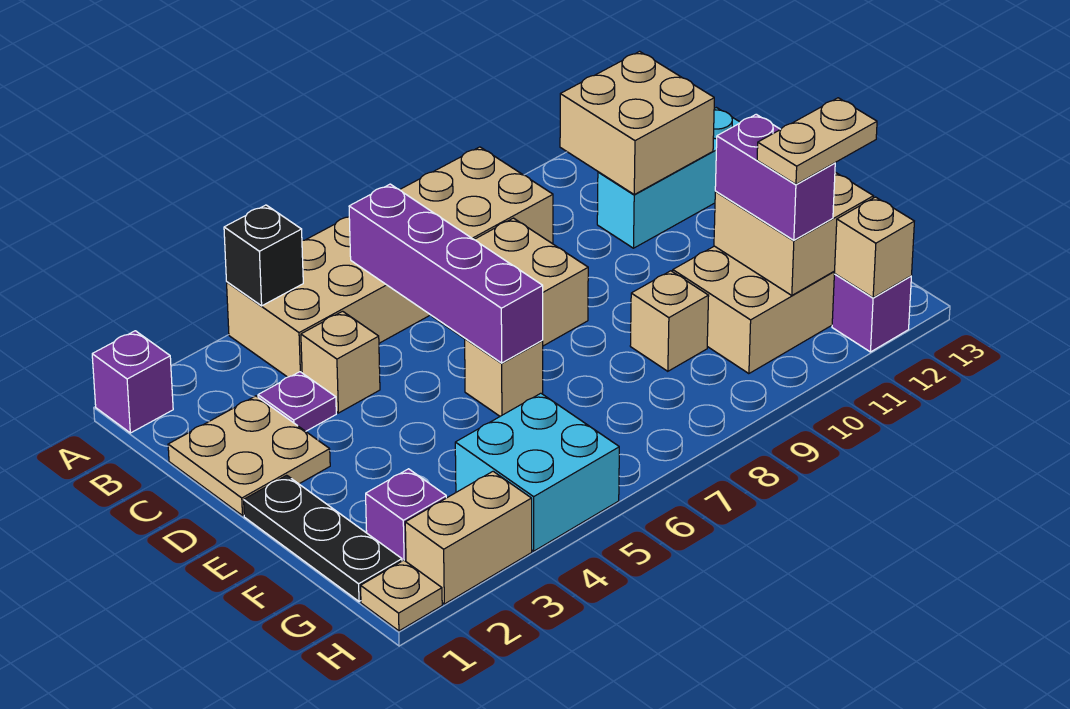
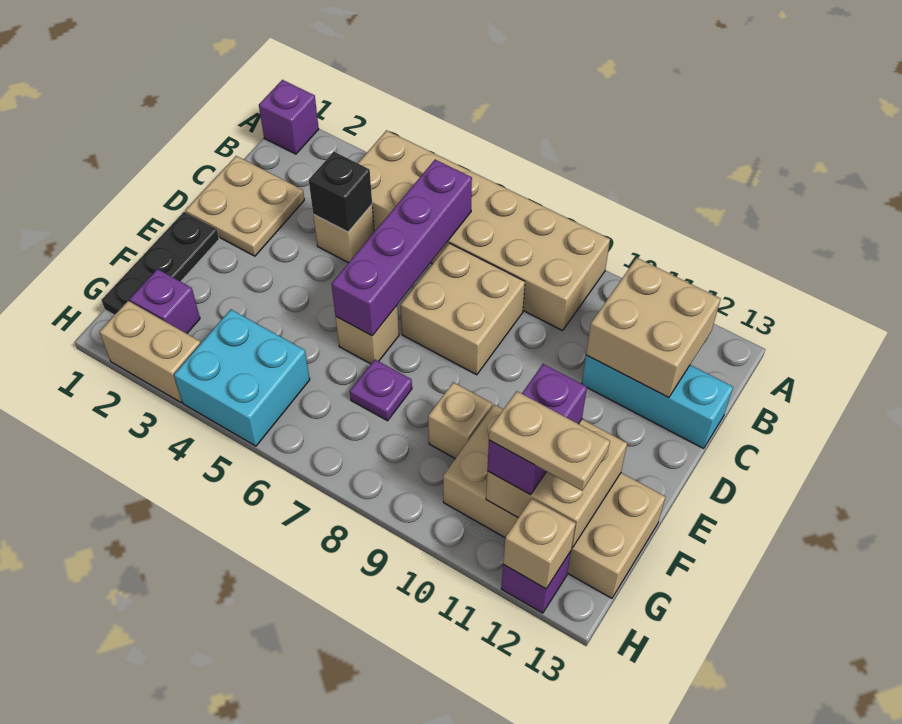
black 1x1 brick [224,205,303,306] -> black 1x1 brick moved to [309,152,372,232]
purple 1x1 plate [258,372,336,431] -> purple 1x1 plate moved to [350,360,412,421]
tan 1x1 plate [361,560,442,631] -> none

